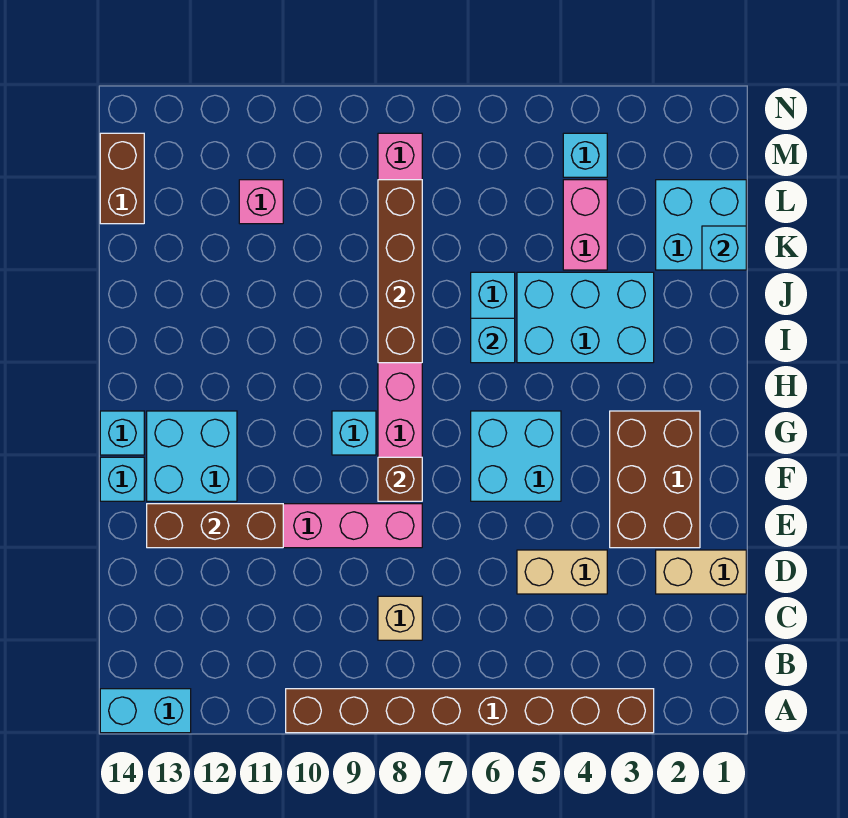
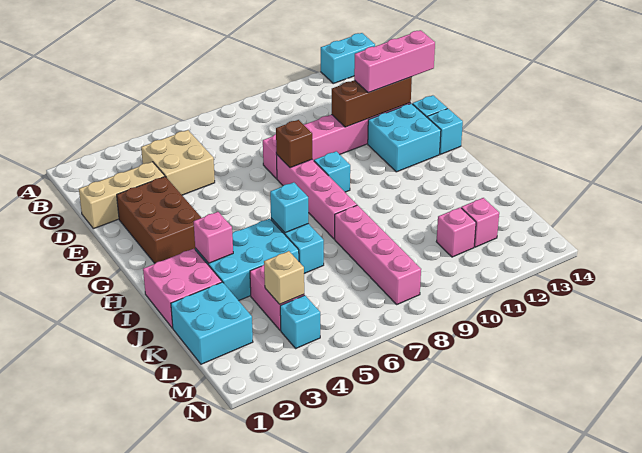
brown 1x8 brick [286,689,654,733] -> none
tan 1x1 brick [378,596,422,640] -> tan 1x1 brick moved to [264,251,304,304]
tan 1x2 brick [656,550,746,594] -> tan 1x3 brick [79,162,165,229]
tan 1x2 brick [517,550,607,594] -> tan 2x2 brick [141,130,215,195]
none -> pink 1x3 brick [354,30,435,93]
cyan 2x2 brick [471,411,561,501] -> none
none -> pink 2x2 brick [143,249,222,328]
none -> pink 1x1 brick [194,212,233,263]
brown 1x4 brick [378,180,422,363] -> none
cyan 1x1 brick [702,226,746,270] -> none
none -> pink 1x1 brick [461,198,499,247]
brown 1x2 brick [100,133,144,224] -> none

